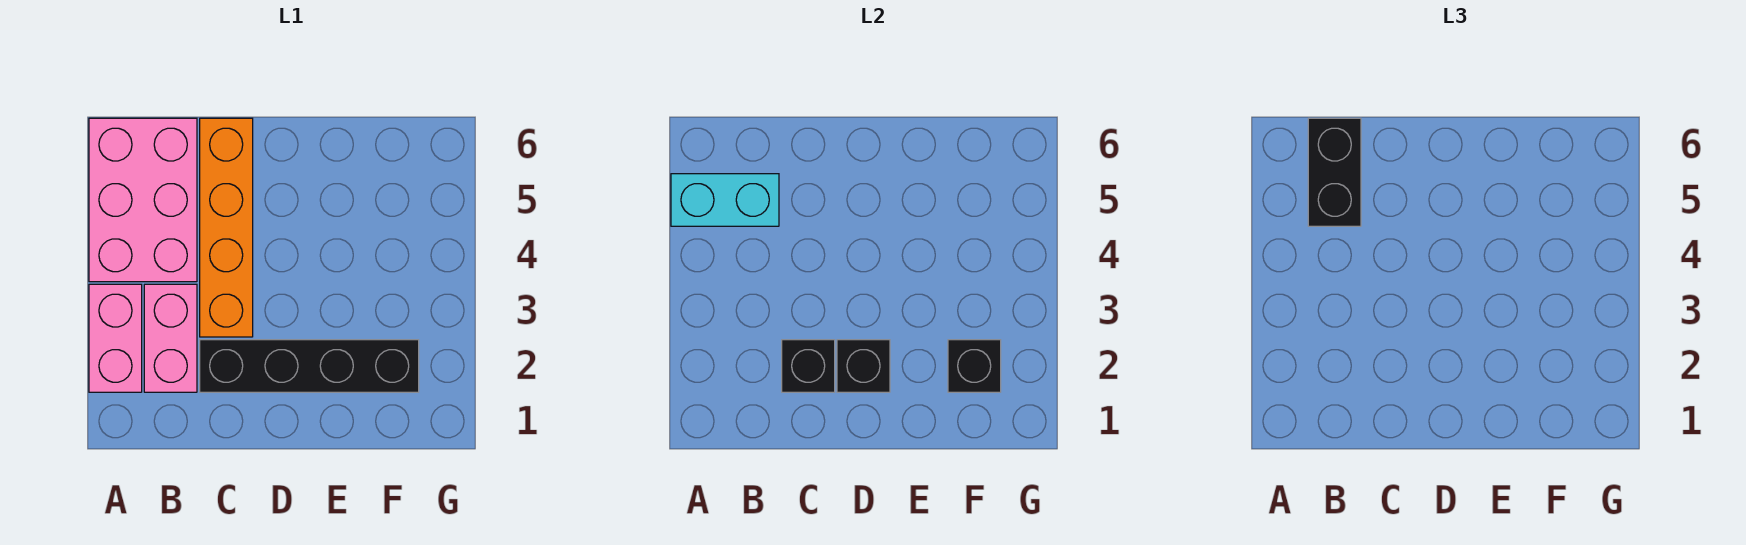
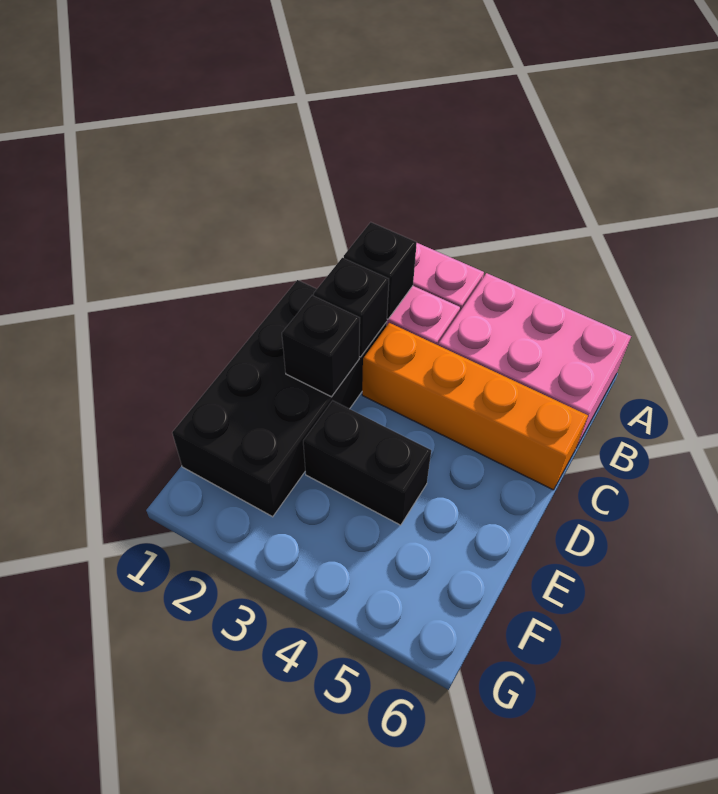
cyan 1x2 brick [671,174,779,226] -> none
black 1x2 brick [1308,118,1361,226] -> black 1x2 brick moved to [303,401,431,525]
black 1x4 brick [200,340,419,392] -> black 2x4 brick [172,280,387,517]
black 1x1 brick [948,340,1001,392] -> black 1x1 brick moved to [344,222,417,319]

